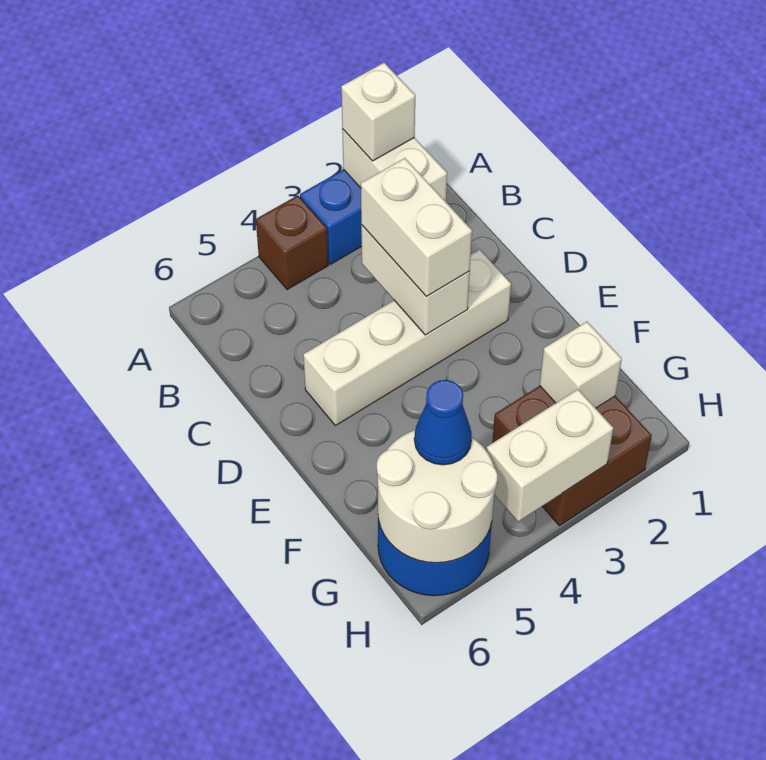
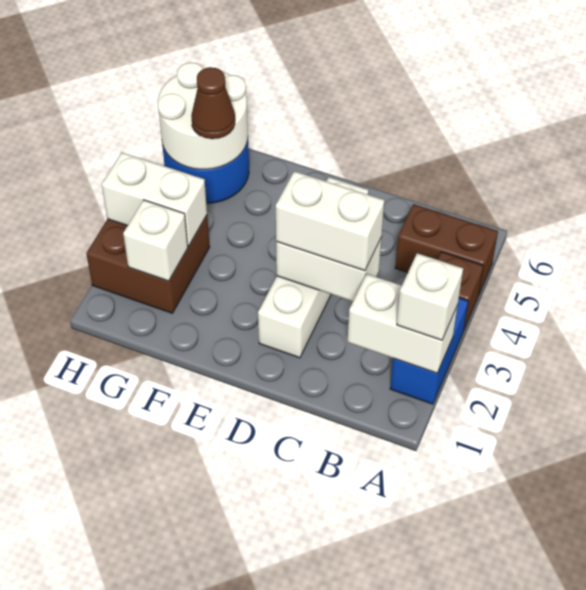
none -> brown 1x2 brick [395,204,498,296]
blue 1x1 cone [414,380,472,465] -> brown 1x1 cone [191,67,235,139]
white 1x2 brick [486,389,613,521] -> white 1x2 brick turned to [102,153,207,246]

